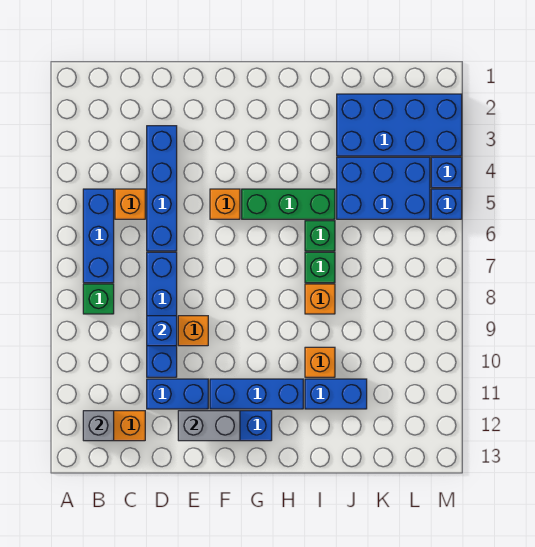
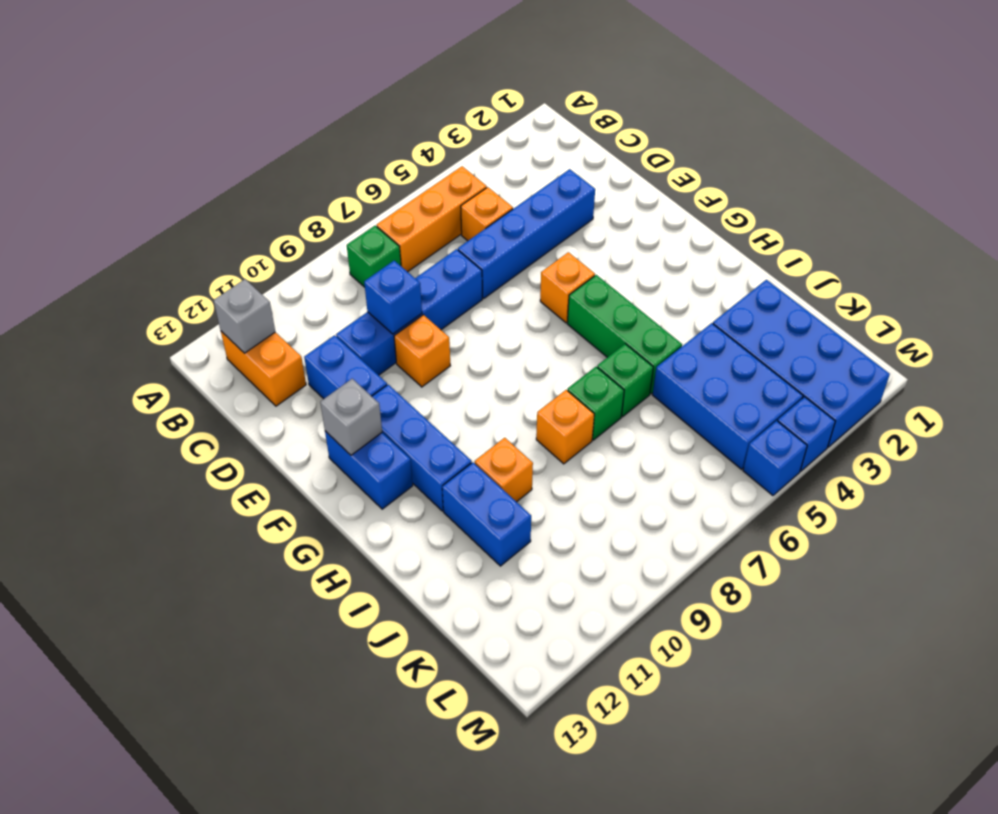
blue 1x3 brick [83,189,114,283] -> orange 1x3 brick [377,166,487,272]
grey 1x2 brick [178,411,240,441] -> grey 1x1 brick [320,379,382,455]

